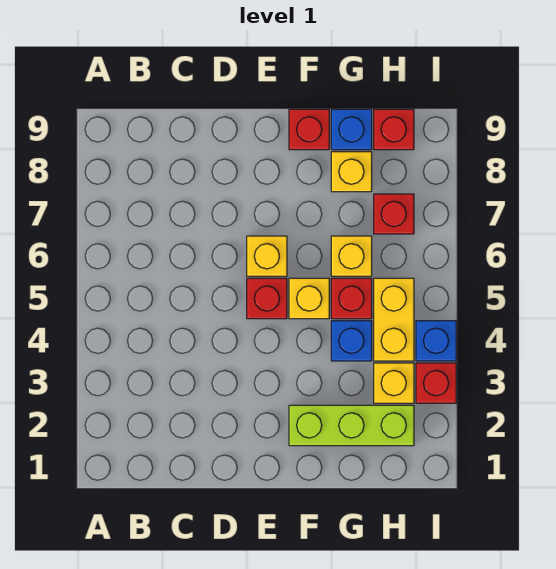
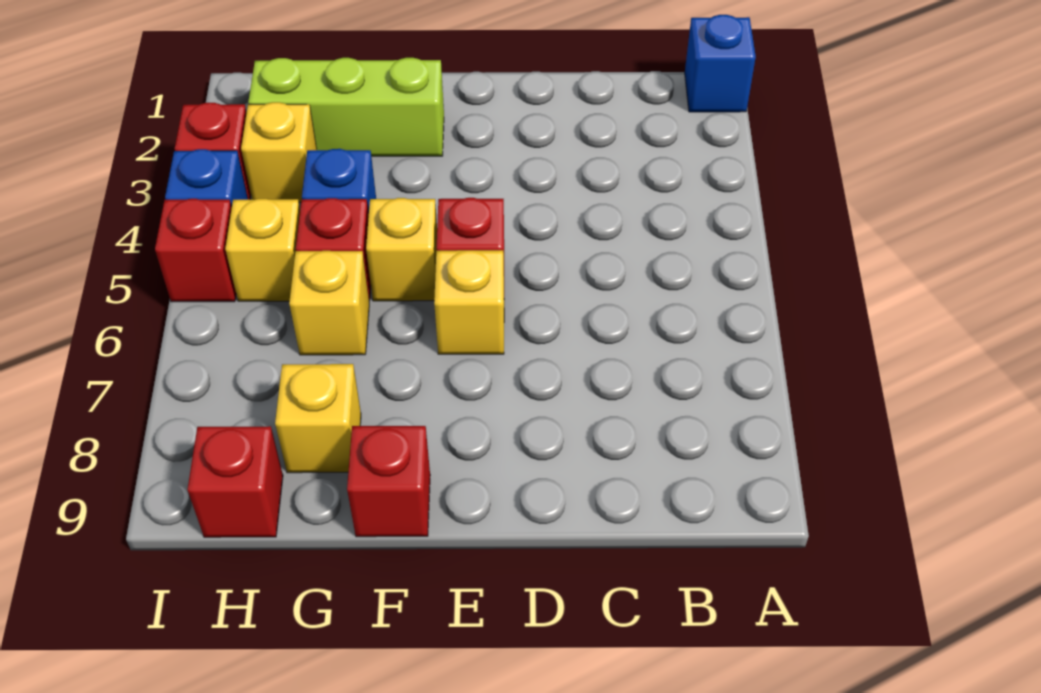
blue 1x1 brick [331,109,372,150] -> blue 1x1 brick moved to [685,15,756,112]
yellow 1x2 brick [374,278,414,361] -> yellow 1x1 brick [225,199,300,301]
red 1x1 brick [374,194,414,234] -> red 1x1 brick moved to [155,199,236,302]

